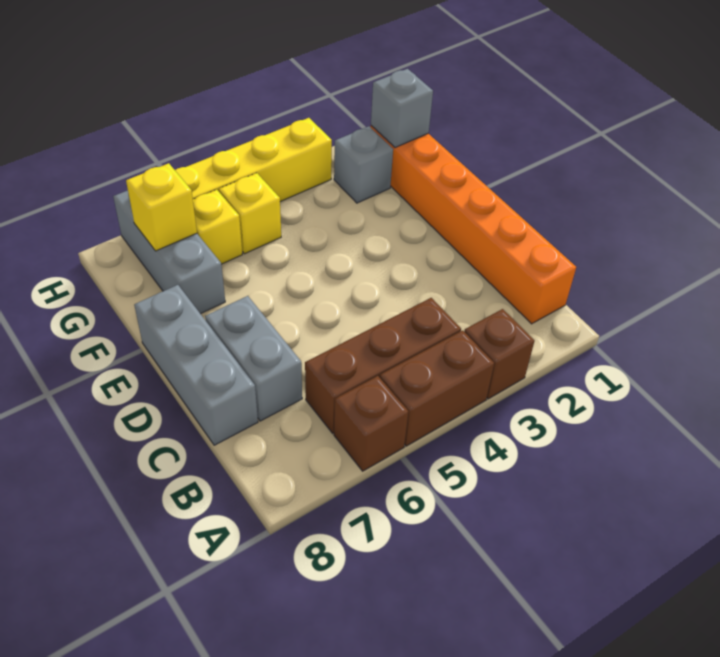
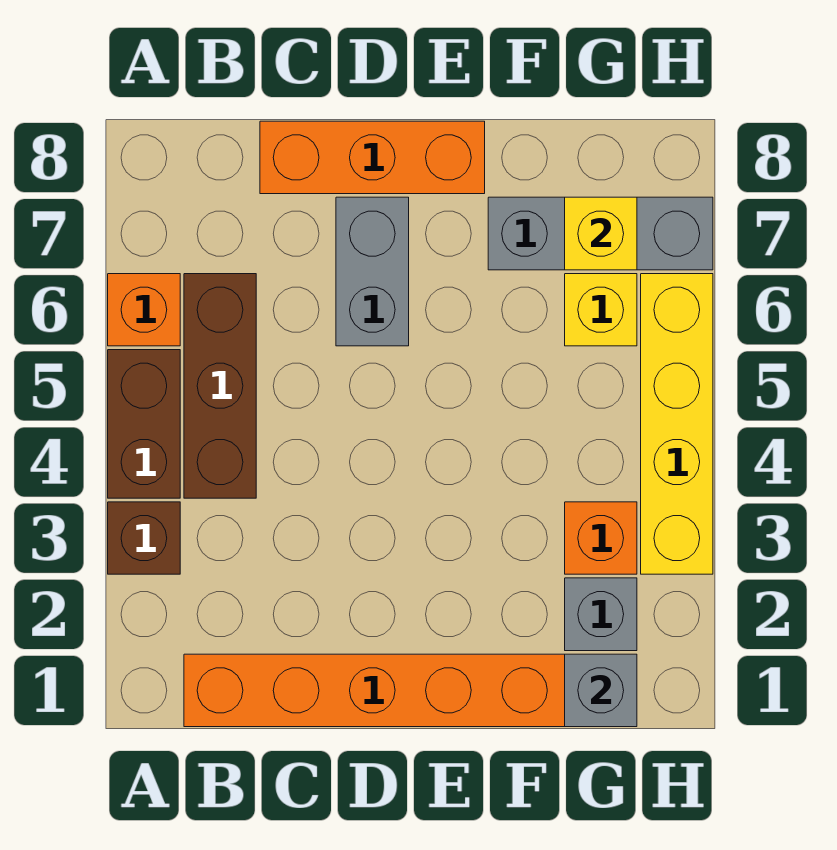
brown 1x1 brick [334,376,408,471] -> orange 1x1 brick [108,274,180,346]
grey 1x2 brick [205,296,302,421] -> grey 1x2 brick turned to [336,197,409,346]
grey 1x3 brick [134,285,258,445] -> orange 1x3 brick [260,121,485,194]
none -> orange 1x1 brick [565,502,637,574]
yellow 1x1 brick [219,173,281,254] -> none

